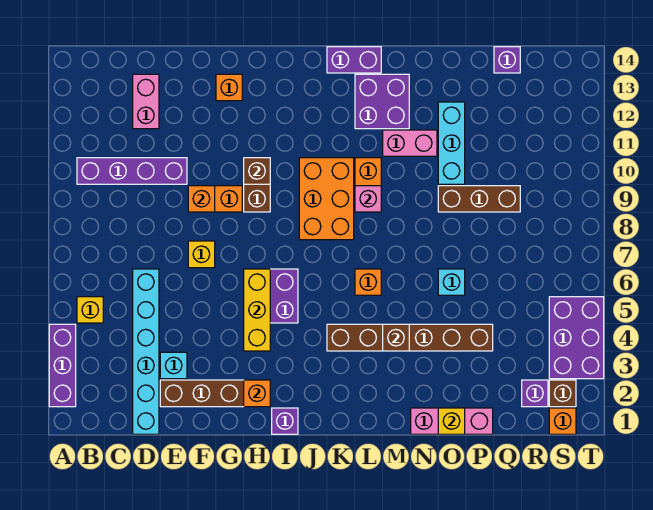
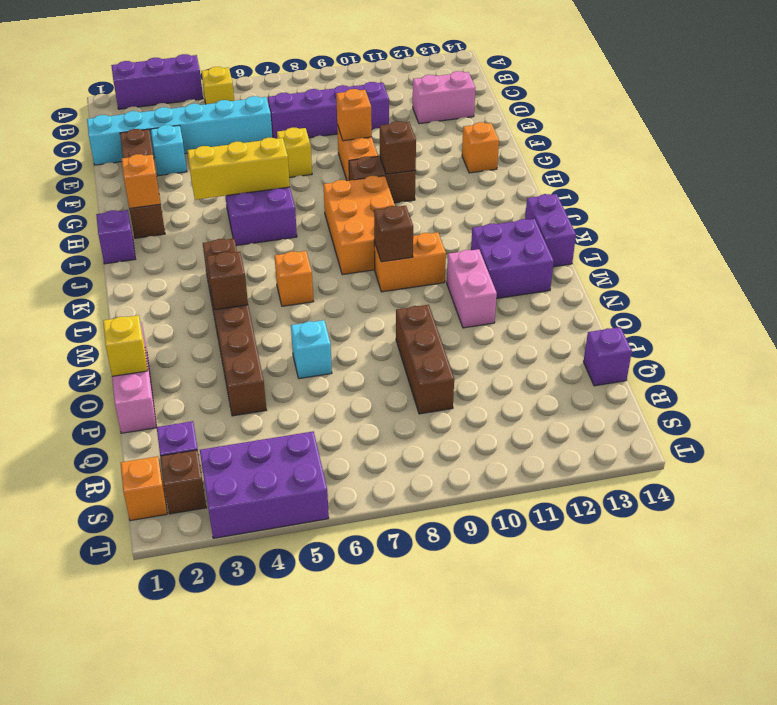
purple 1x4 brick [77,158,187,184] -> purple 1x4 brick turned to [268,82,389,139]
orange 2x3 brick [299,158,354,240] -> orange 2x3 brick turned to [323,176,395,275]
pink 1x1 brick [355,186,381,212] -> brown 1x1 brick [374,206,413,262]
cyan 1x3 brick [438,102,465,184] -> none

